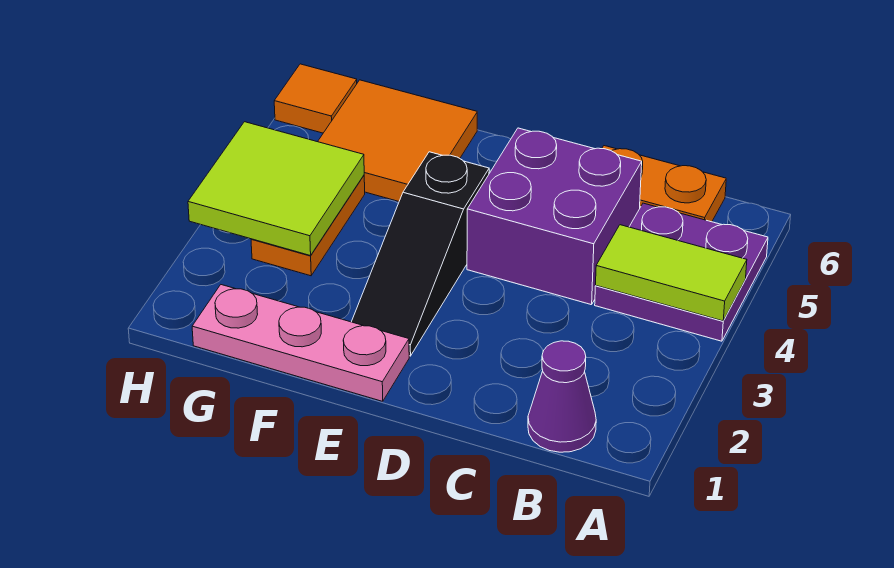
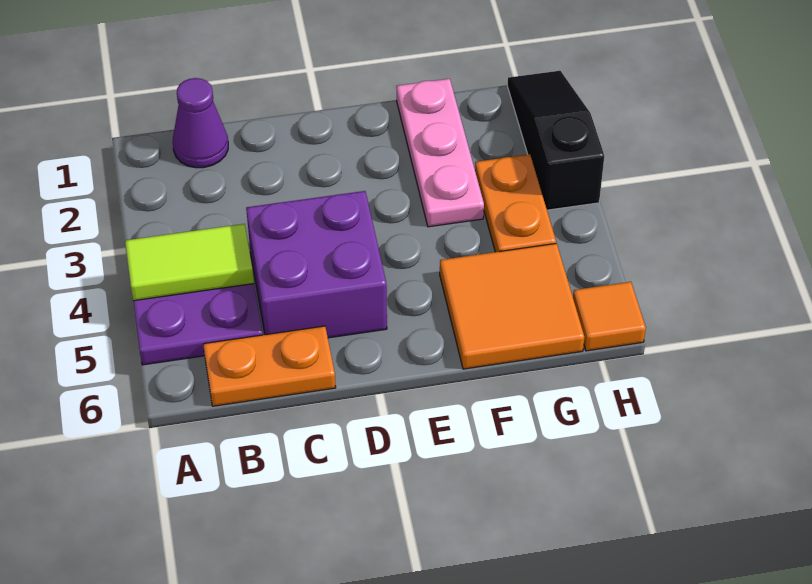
pink 1x3 plate [192,285,409,401] -> pink 1x3 plate turned to [396,79,484,227]
black 1x3 slope [352,152,489,356] -> black 1x3 slope moved to [507,71,604,210]
lime 2x2 tile [188,122,364,256] -> none

